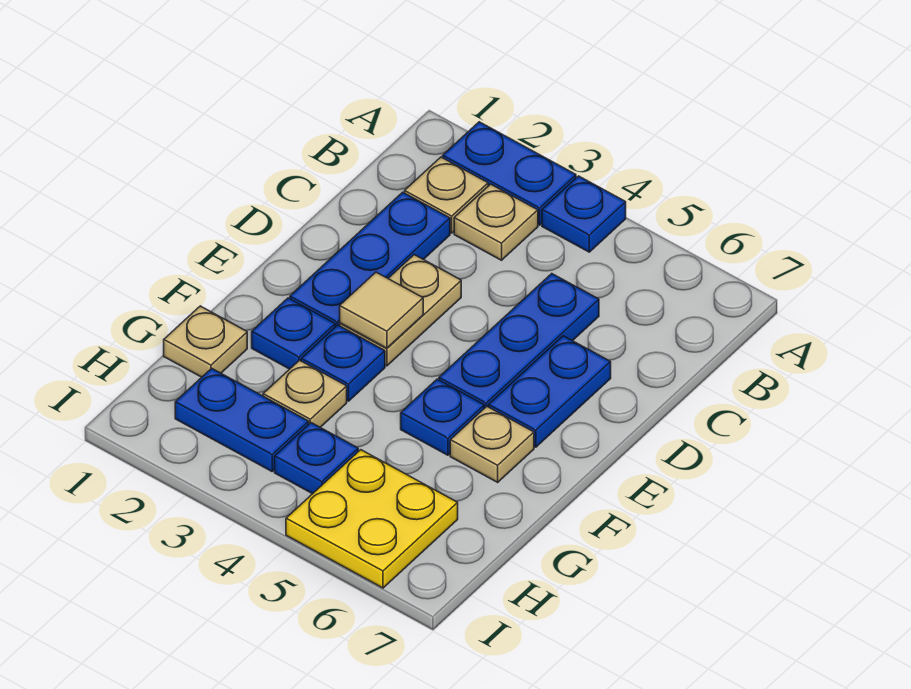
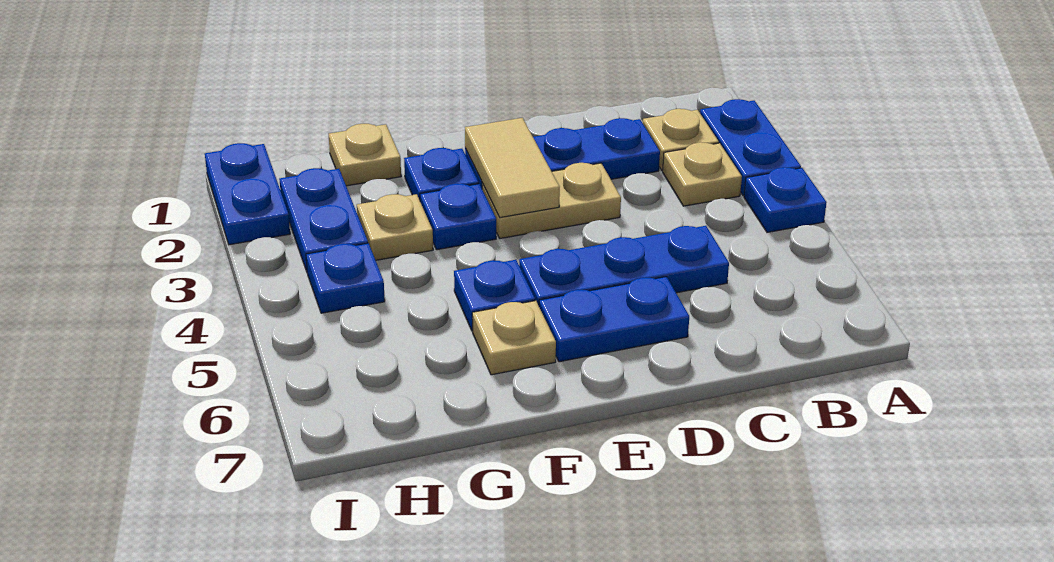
tan 1x1 tile [340,272,423,348] -> tan 1x2 tile [465,118,560,218]
yellow 2x2 plate [286,450,458,588] -> none
none -> blue 1x2 plate [205,143,290,245]

